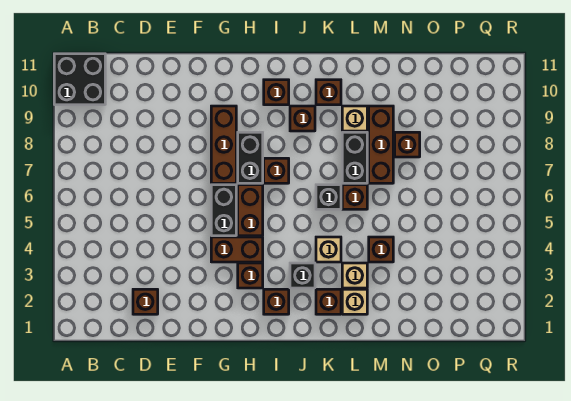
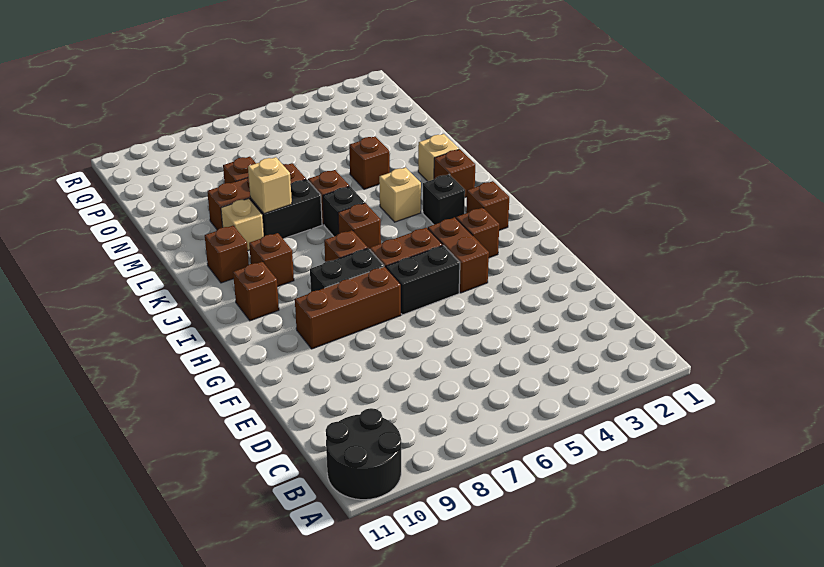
black 2x2 brick [54,54,105,105] -> black 2x2 round brick [326,408,401,500]
brown 1x1 brick [133,289,158,314] -> brown 1x1 brick moved to [338,203,381,249]
tan 1x1 brick [342,263,367,288] -> tan 1x1 brick moved to [248,157,292,214]

